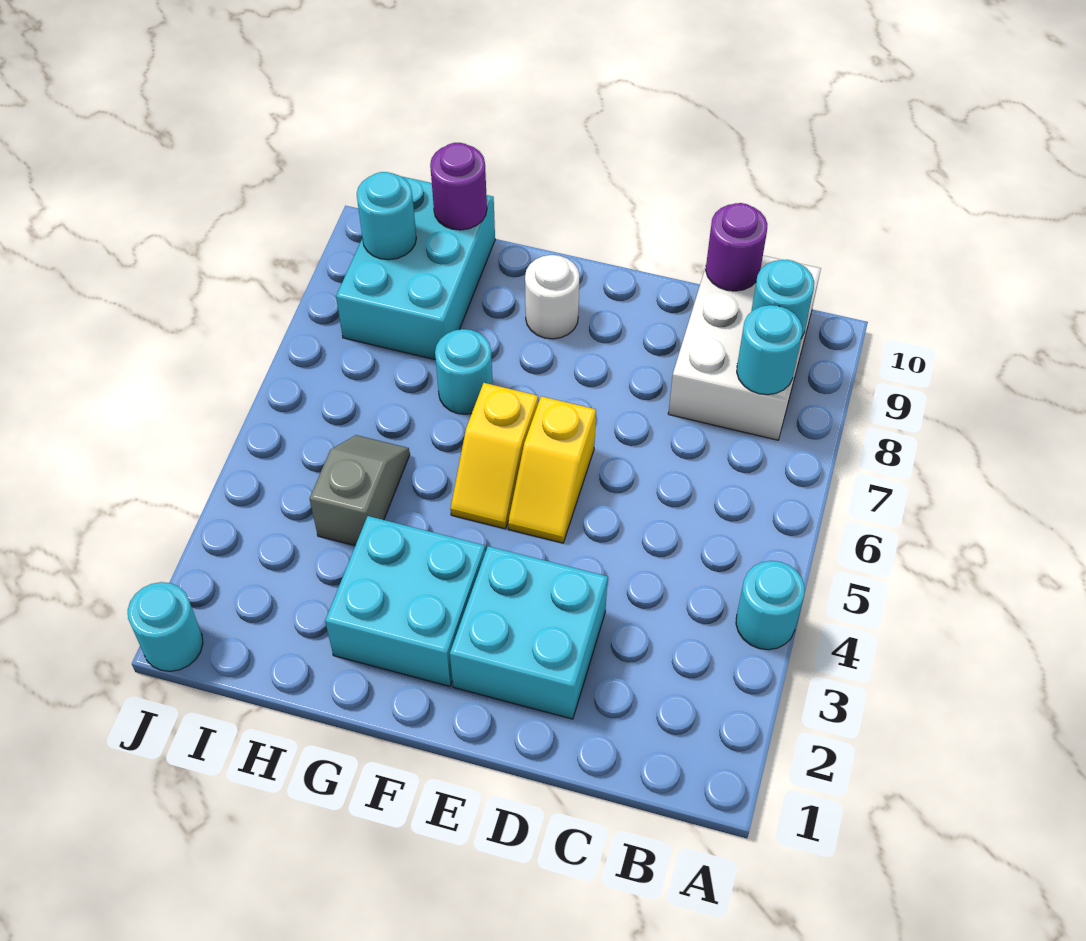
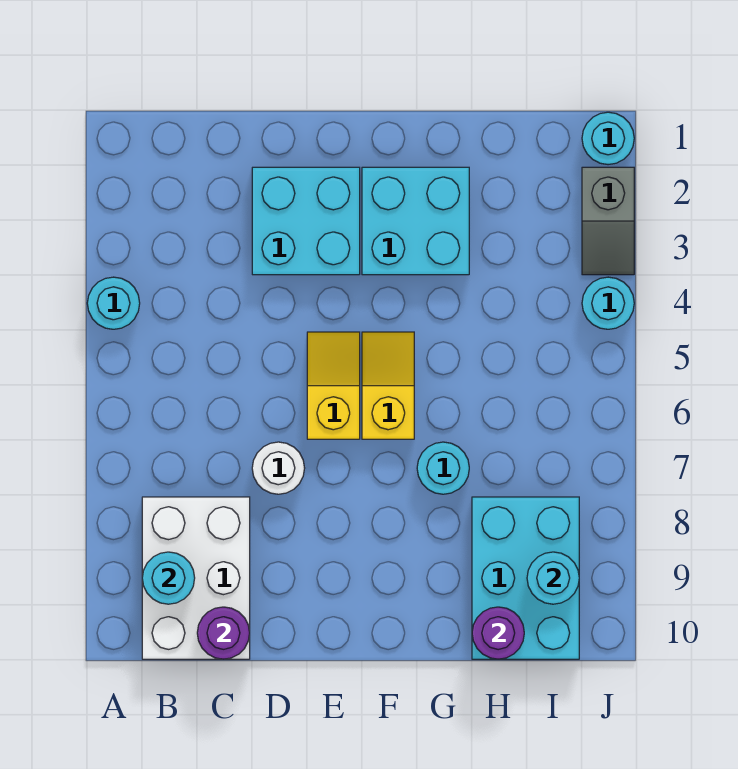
cyan 1x1 round brick [737,305,802,395] -> cyan 1x1 round brick moved to [582,277,634,329]
white 1x1 round brick [525,255,580,339] -> white 1x1 round brick moved to [252,442,305,494]
grey 1x2 slope [310,435,410,546] -> grey 1x2 slope moved to [582,167,634,275]

